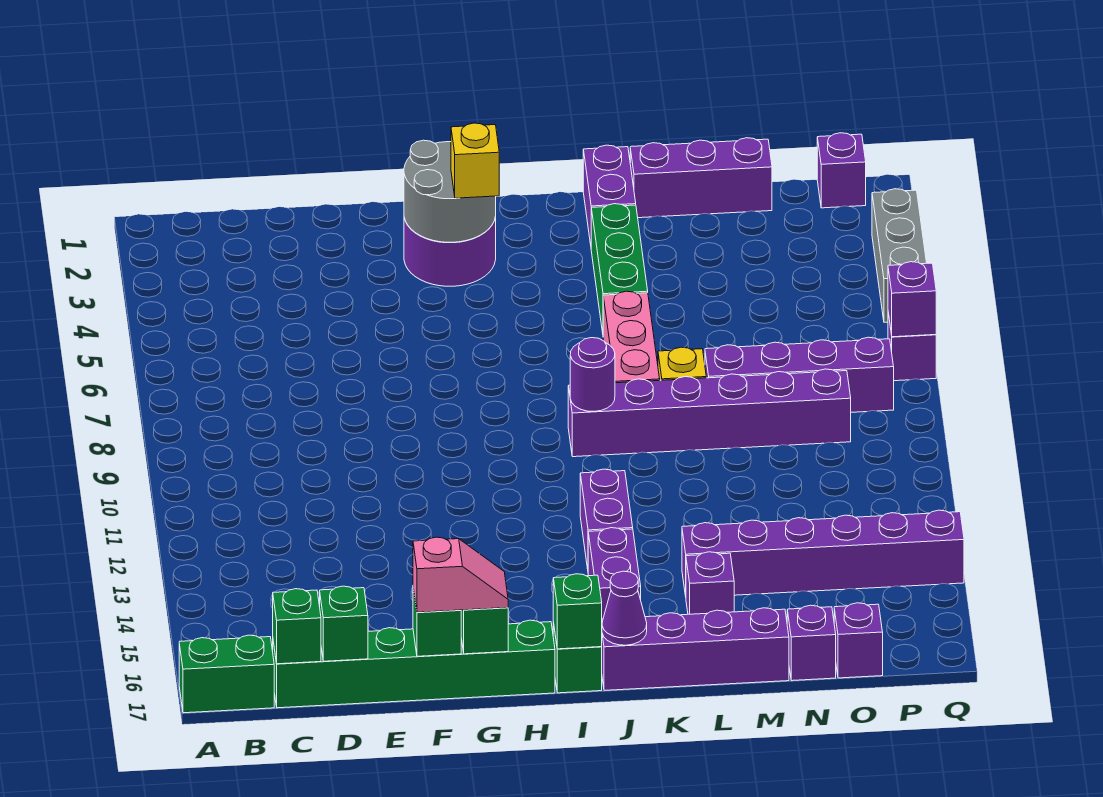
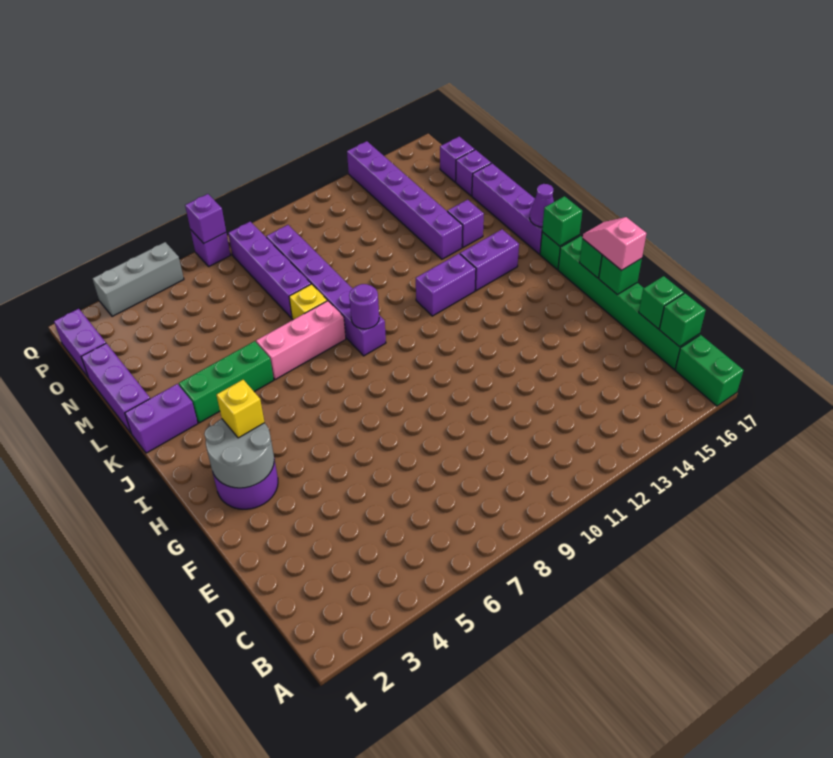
purple 1x1 brick [817,133,866,208] -> purple 1x2 brick [54,309,106,377]

